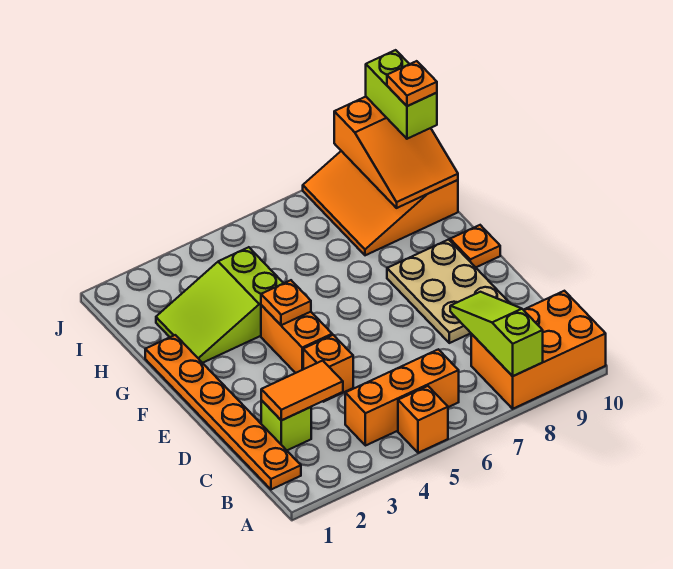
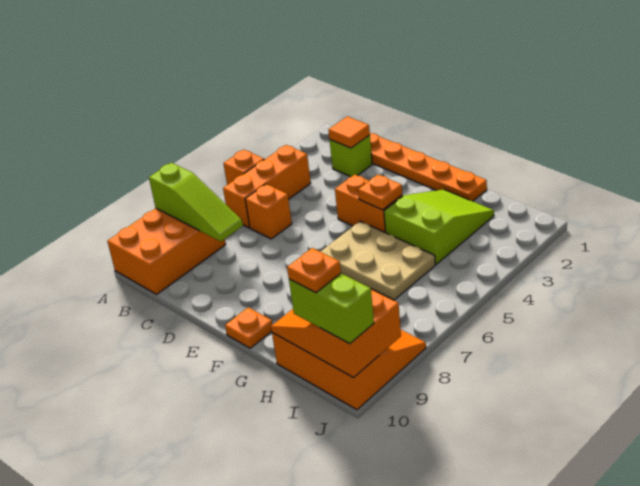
orange 1x2 tile [261,361,343,420] -> orange 1x1 tile [328,116,370,148]
orange 1x1 brick [303,335,353,402] -> orange 1x1 brick moved to [245,184,292,239]
tan 2x3 plate [387,240,510,343] -> tan 2x3 plate moved to [321,221,435,300]

